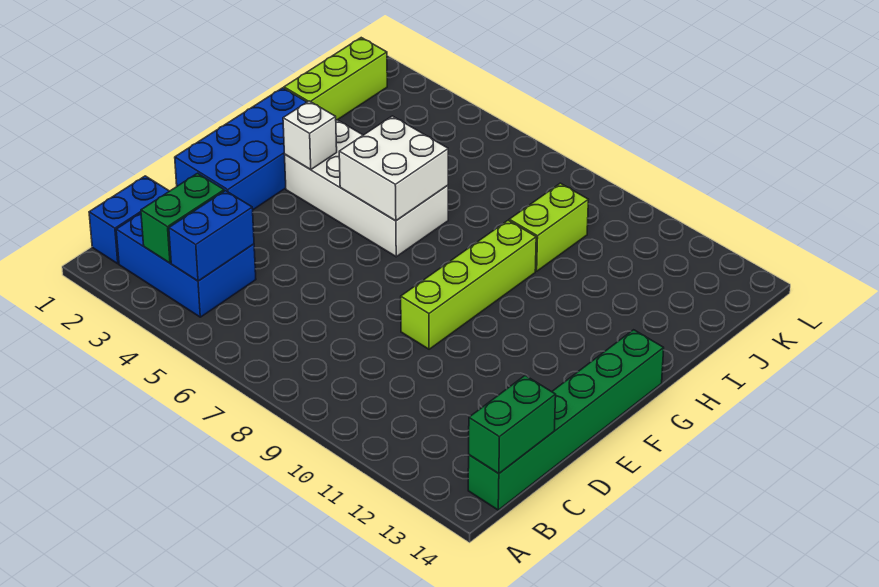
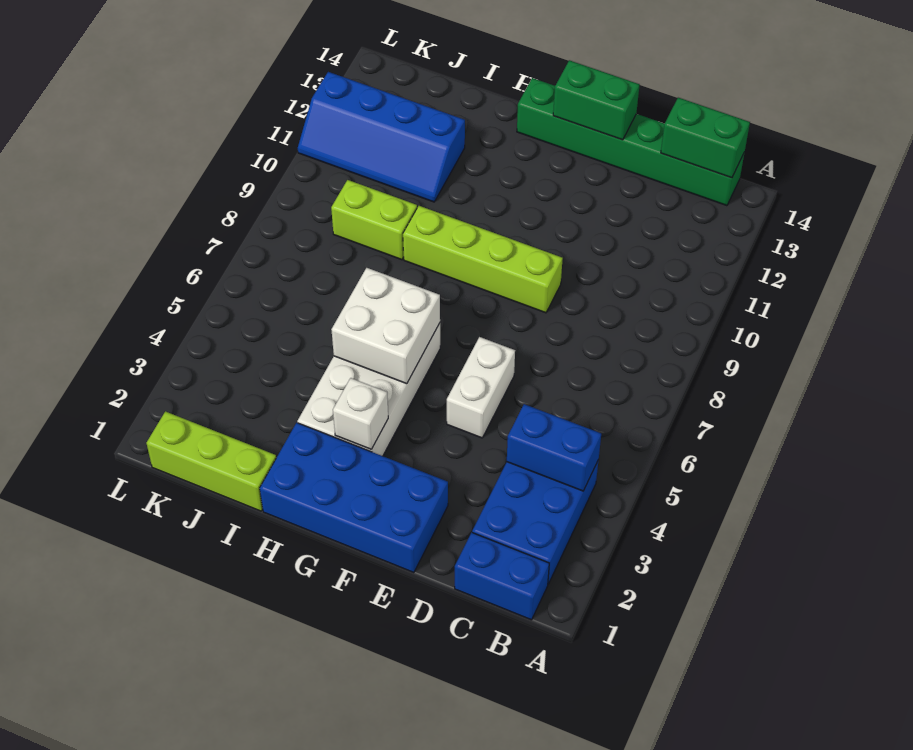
green 1x2 brick [141,173,224,263] -> green 1x2 brick moved to [553,60,640,140]
none -> white 1x2 brick [447,337,515,438]
none -> blue 2x4 slope [298,72,465,202]

